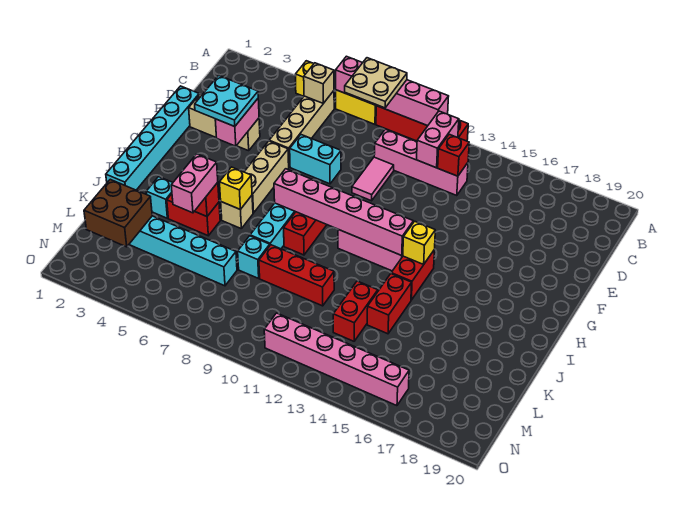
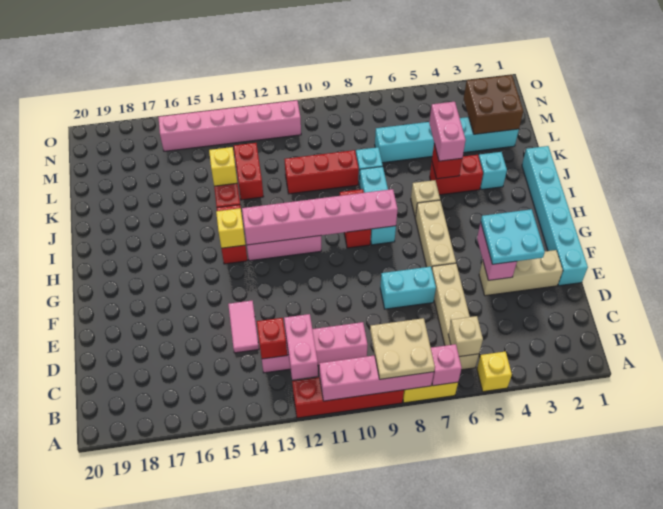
pink 1x2 tile [352,157,394,201] -> pink 1x2 tile moved to [228,301,259,353]
yellow 1x1 brick [220,167,252,209] -> yellow 1x1 brick moved to [209,147,237,186]

